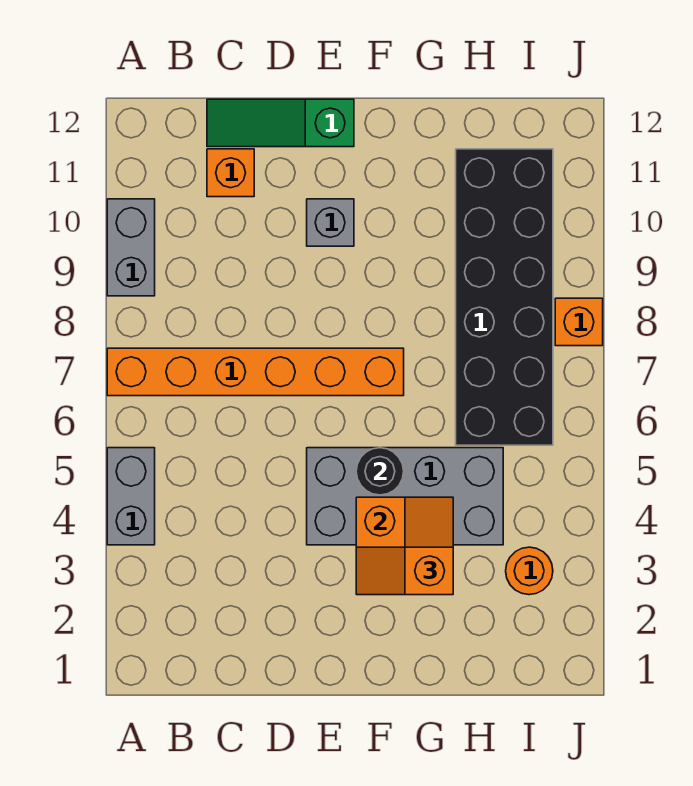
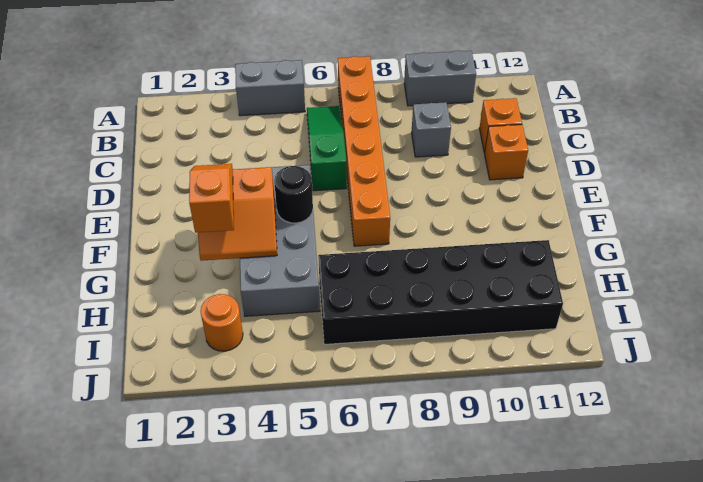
green 1x3 slope [207,99,354,147] -> green 1x3 slope moved to [307,106,347,191]
grey 1x1 brick [307,199,354,246] -> grey 1x1 brick moved to [412,102,451,157]
orange 1x1 brick [555,298,603,346] -> orange 1x1 brick moved to [485,125,528,180]

